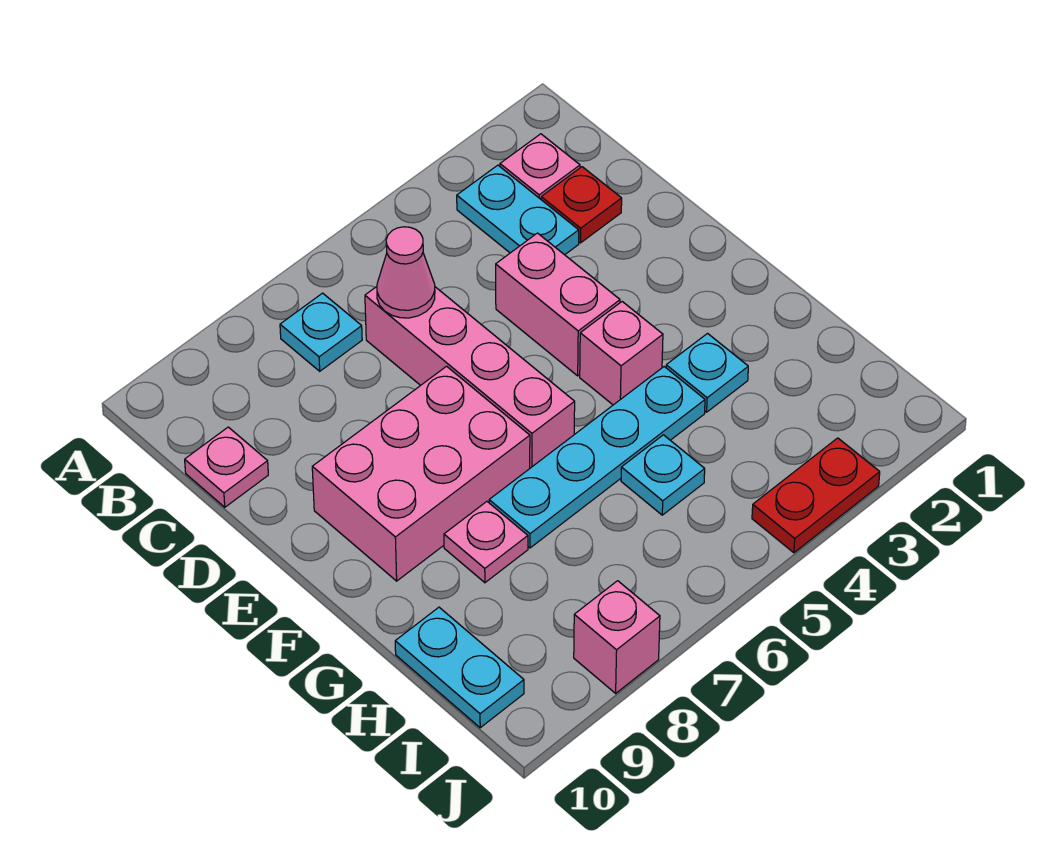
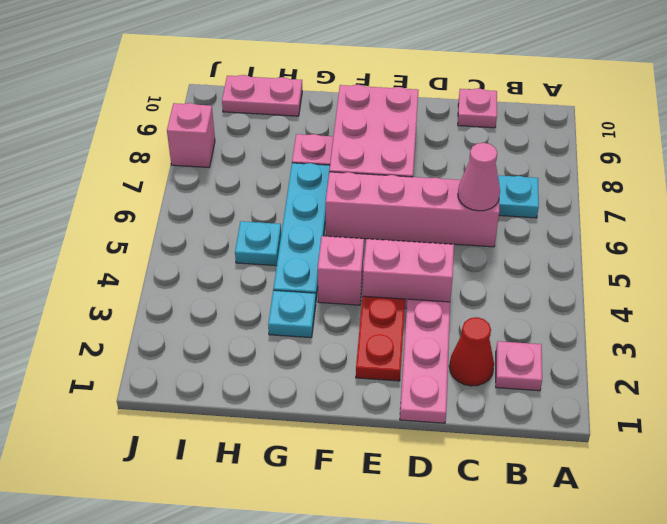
cyan 1x2 plate [457,165,579,255] -> none
red 1x1 plate [541,167,622,243] -> red 1x1 cone [449,317,494,386]
none -> pink 1x3 plate [400,299,450,423]
cyan 1x2 plate [395,607,524,728] -> pink 1x2 plate [222,75,302,116]
red 1x2 plate [752,438,880,553] -> red 1x2 plate moved to [356,296,405,381]

